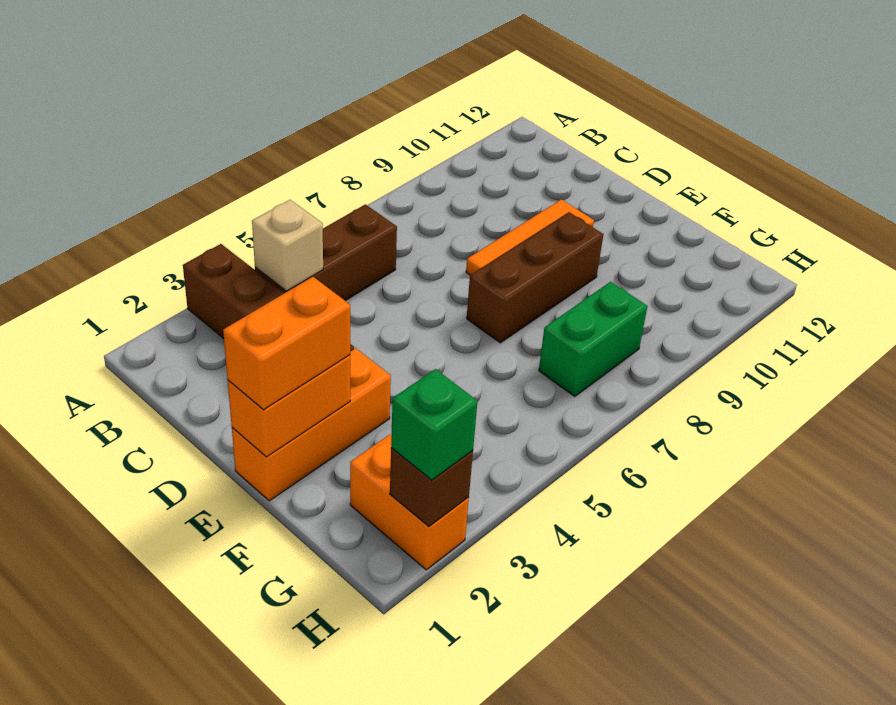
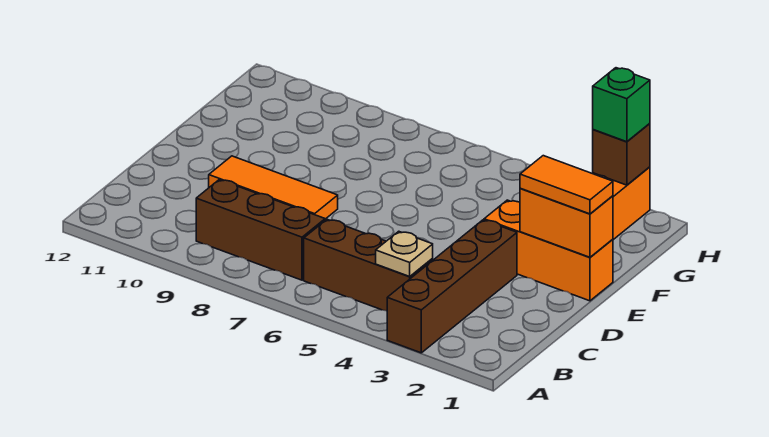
tan 1x1 brick [252,200,323,291] -> tan 1x1 plate [376,231,433,276]
orange 1x2 brick [223,277,350,410] -> orange 1x2 tile [520,156,613,214]
brown 1x3 brick [467,212,603,343] -> brown 1x3 brick moved to [196,180,325,280]
green 1x2 brick [539,282,648,397] -> none

